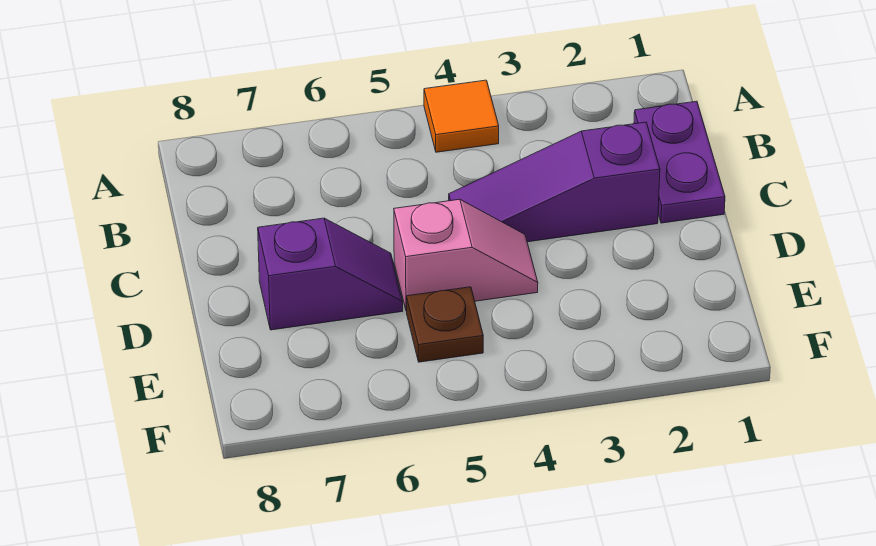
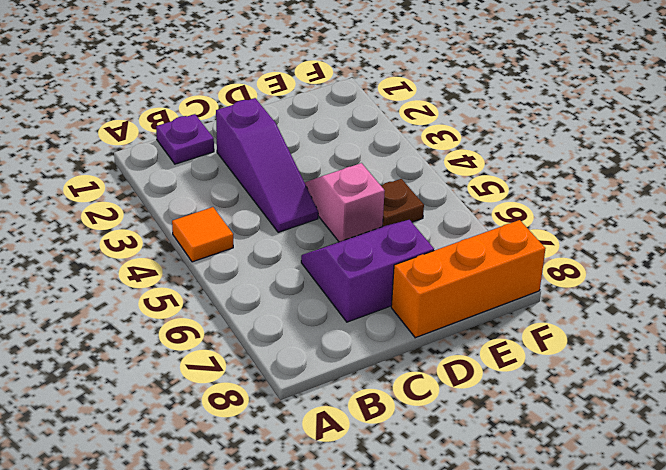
purple 1x2 plate [634,101,725,223] -> purple 1x1 plate [156,114,214,164]
purple 1x2 slope [258,218,403,330] -> purple 2x2 slope [301,220,434,322]
none -> orange 1x3 brick [391,220,546,338]

